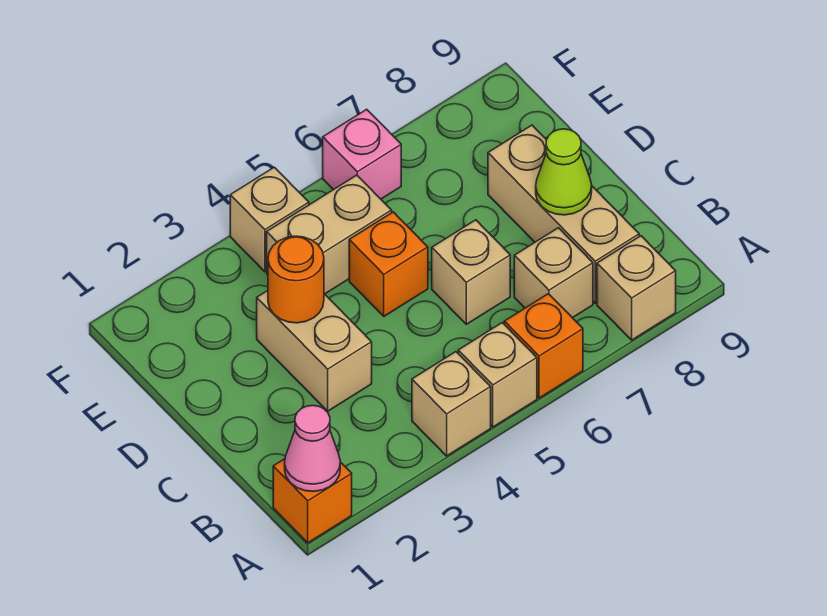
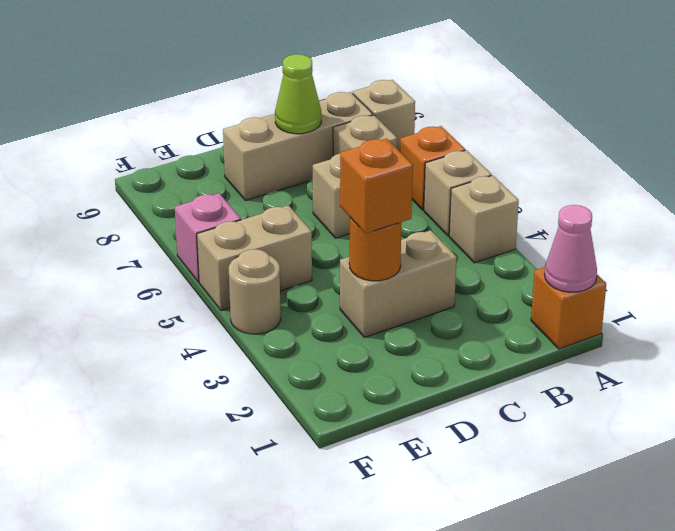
orange 1x1 brick [349,212,428,316] -> orange 1x1 brick moved to [340,139,413,234]
tan 1x2 brick [267,175,392,294] -> tan 1x2 brick turned to [197,205,312,310]
tan 1x1 brick [230,167,309,272] -> tan 1x1 round brick [229,249,281,334]

